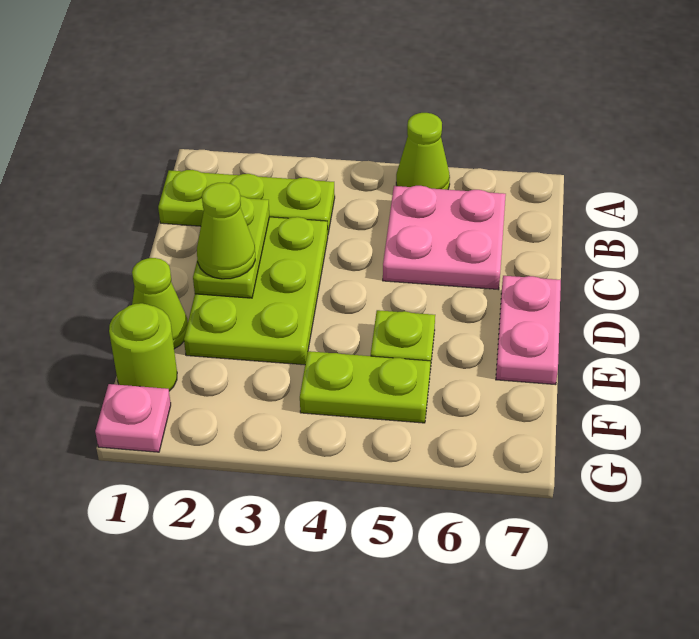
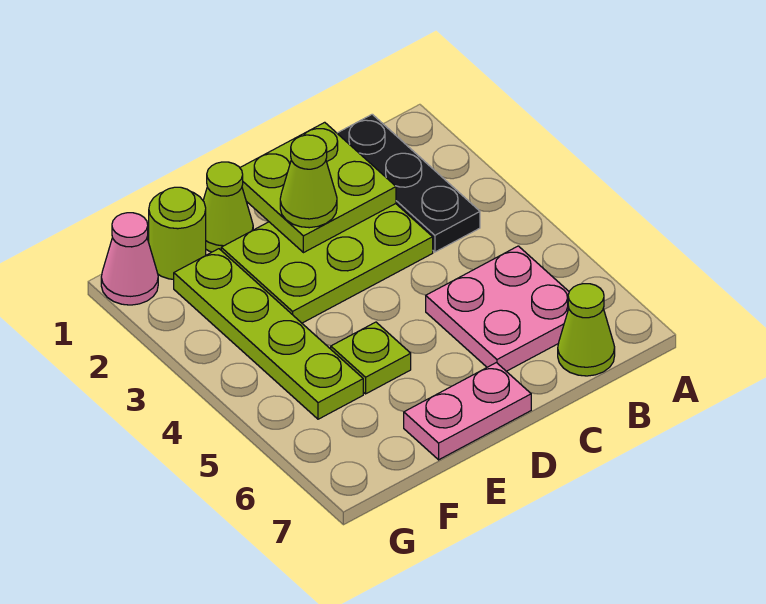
lime 1x1 cone [396,113,450,190] -> lime 1x1 cone moved to [558,284,615,376]
lime 1x3 plate [158,170,335,233] -> black 1x3 plate [337,114,480,252]
lime 1x2 plate [193,196,269,298] -> lime 2x2 plate [240,122,396,253]
lime 1x2 plate [300,351,430,423] -> lime 1x4 plate [174,249,363,419]
pink 1x1 plate [95,384,171,452] -> pink 1x1 cone [101,213,158,305]

